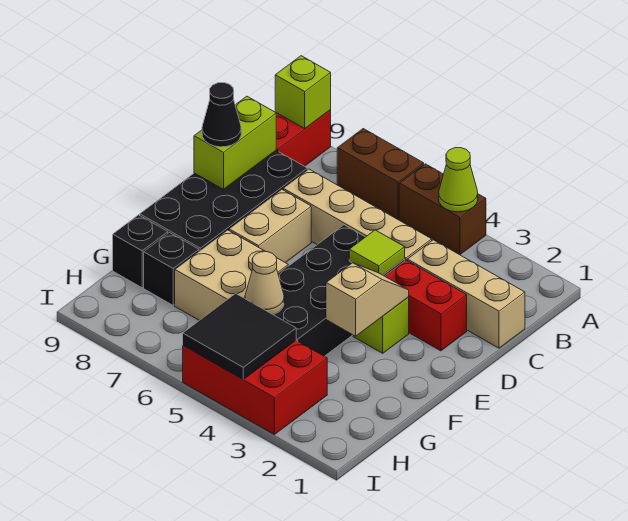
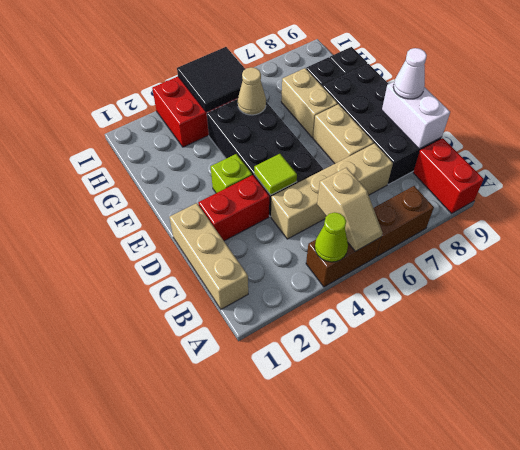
lime 1x1 brick [275,56,331,128] -> none
tan 1x3 brick [407,240,525,348] -> tan 1x3 brick turned to [169,203,248,309]
lime 1x2 brick [194,96,276,189] -> white 1x2 brick [382,82,450,149]
black 1x1 cone [202,83,241,147] -> white 1x1 cone [393,48,427,99]
tan 1x2 slope [326,263,409,336] -> tan 1x2 slope moved to [317,168,382,251]
tan 2x2 brick [175,230,288,320] -> tan 1x2 brick [281,68,338,138]

